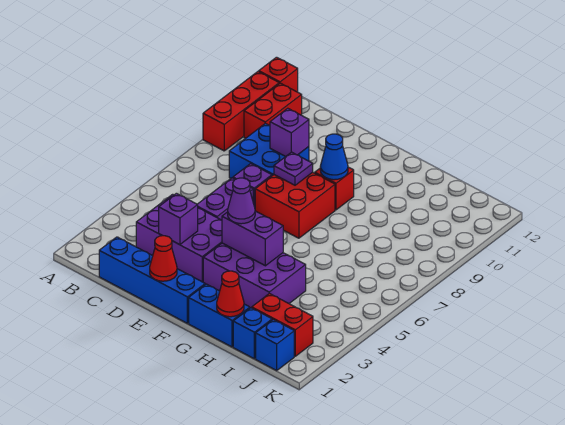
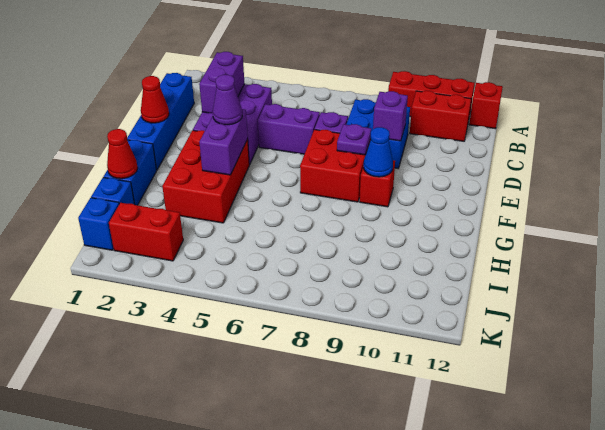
purple 1x1 brick [159,193,198,245] -> purple 1x2 brick [199,52,244,113]
purple 2x3 brick [203,243,306,308] -> red 2x3 brick [162,130,249,223]
red 1x2 brick [252,293,313,356] -> red 1x2 brick turned to [109,203,183,261]

